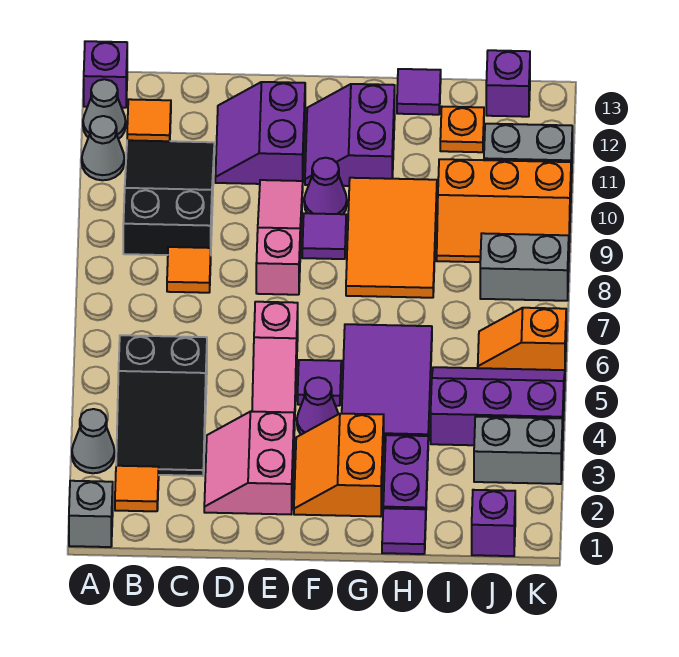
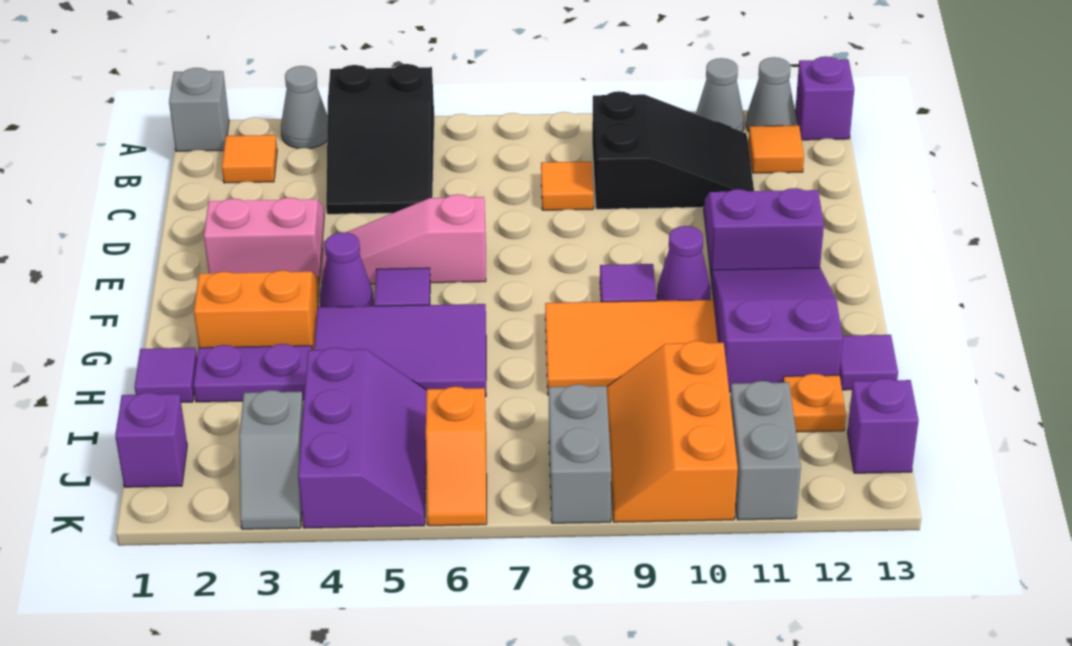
black 2x3 slope [116,335,207,476] -> black 2x3 slope turned to [326,64,434,214]
pink 1x3 slope [256,180,303,295] -> none
purple 2x2 slope [305,84,395,186] -> purple 2x3 slope [711,268,843,392]
grey 1x2 brick [474,417,563,484] -> grey 1x2 slope [239,390,303,529]
orange 1x2 slope [478,308,566,370] -> orange 1x2 slope turned to [426,387,487,526]

